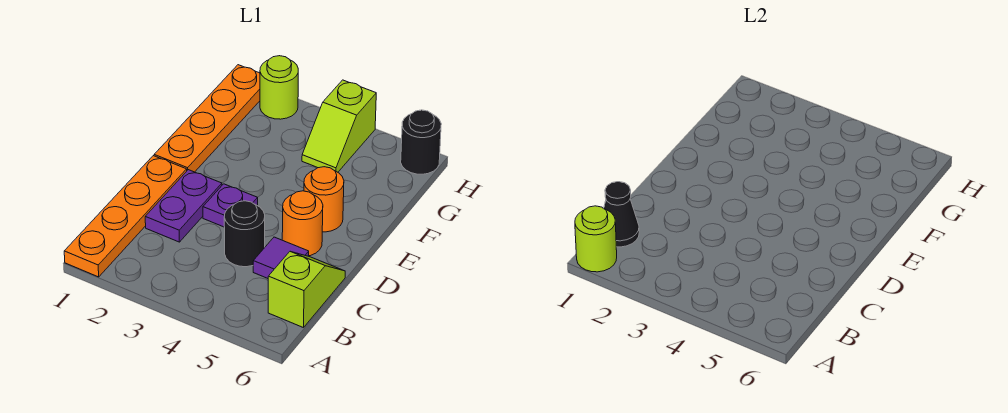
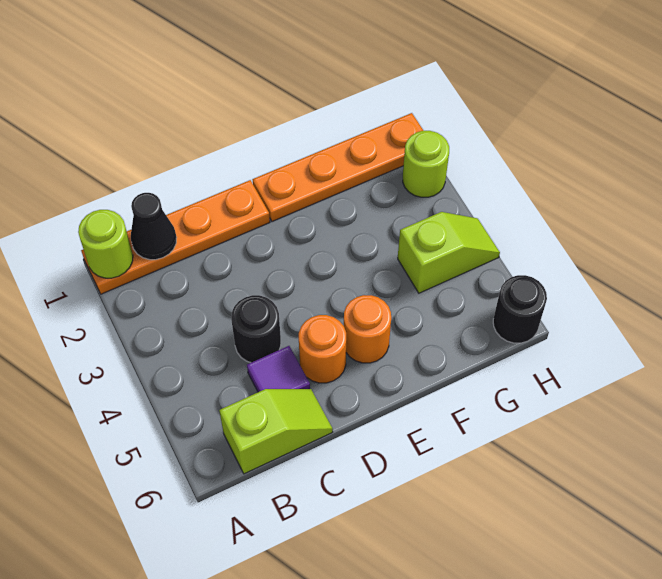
purple 1x2 plate [145,170,222,242] -> none
purple 1x1 plate [203,184,258,227] -> none
lime 1x2 slope [302,80,376,172] -> lime 1x2 slope turned to [398,212,500,293]

